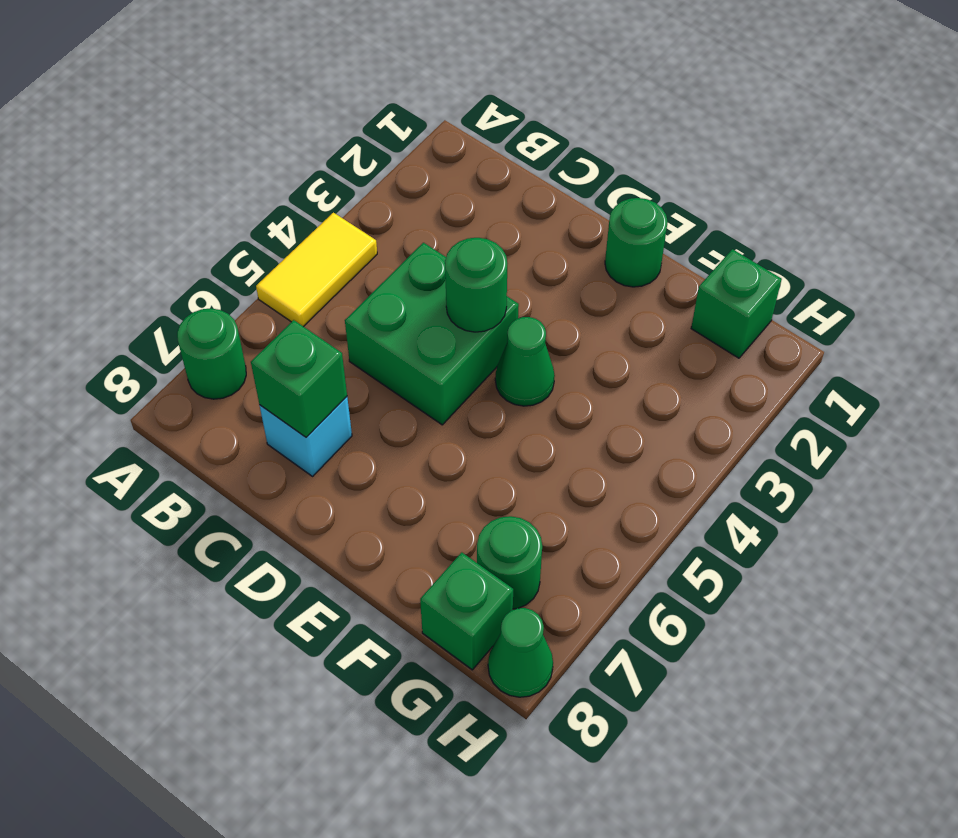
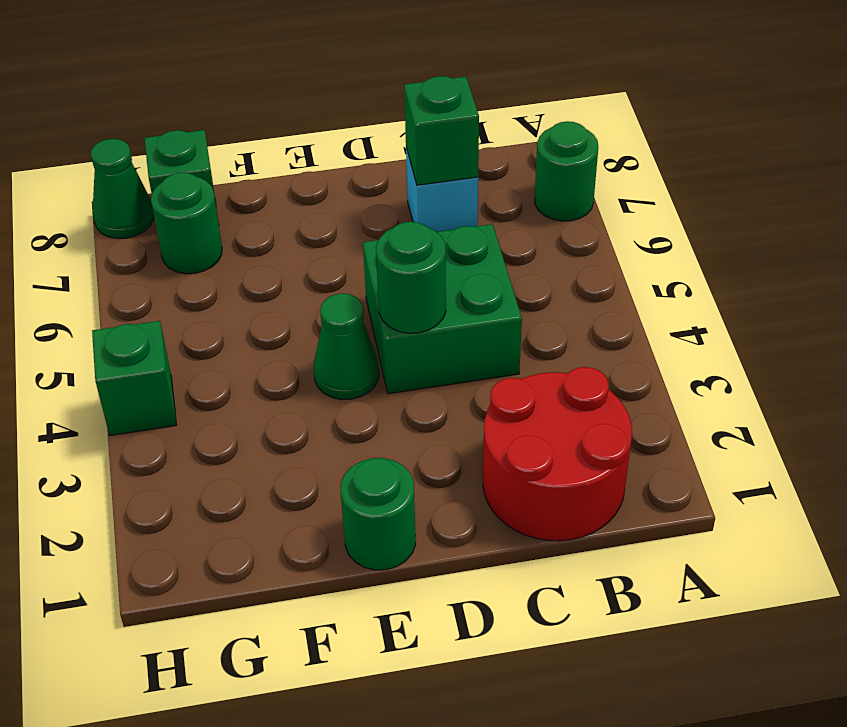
yellow 1x2 tile [256,213,377,327] -> none
none -> red 2x2 round brick [483,367,632,541]
green 1x1 brick [691,249,782,358] -> green 1x1 brick moved to [92,321,176,435]

